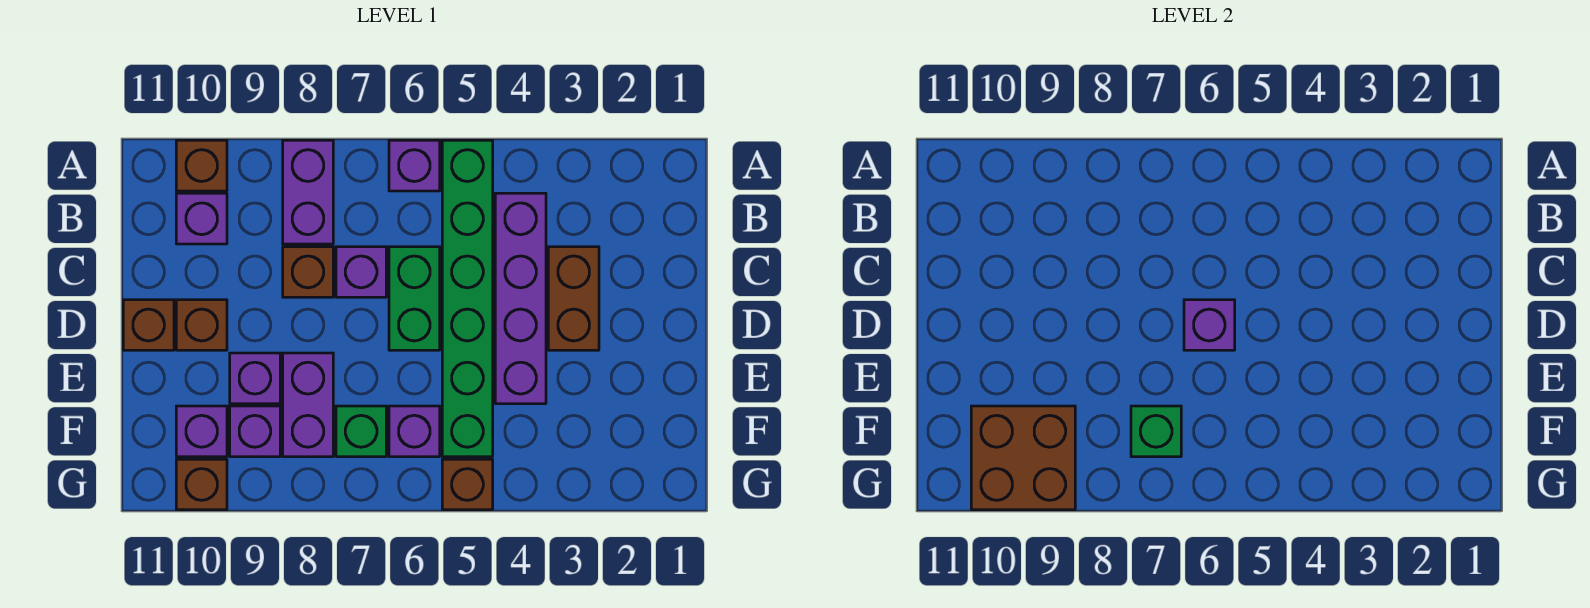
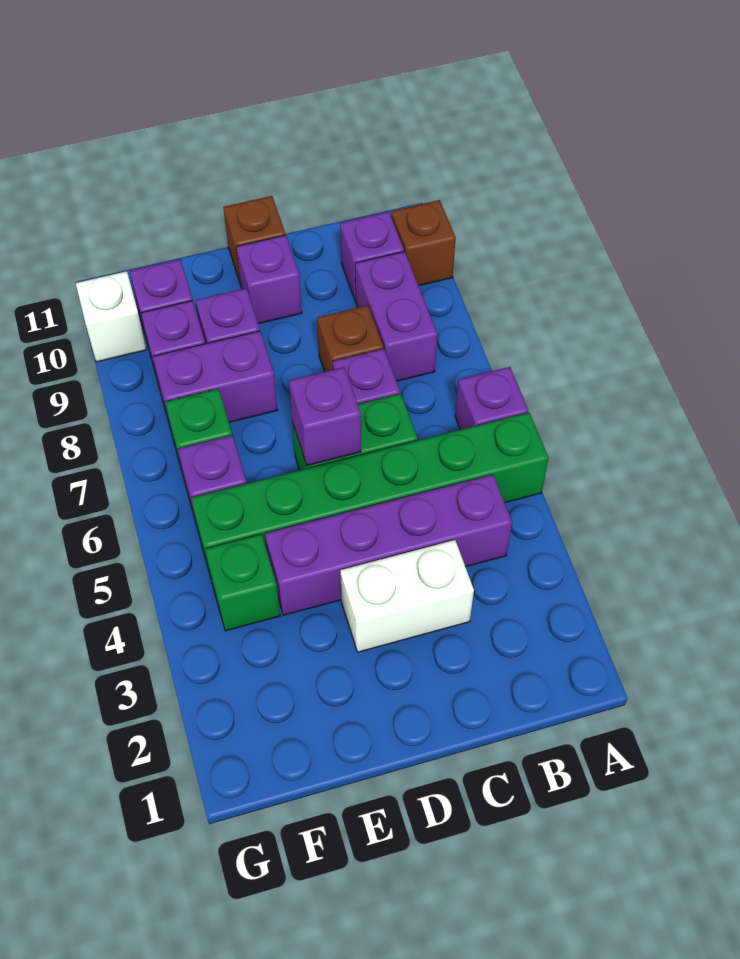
purple 1x2 brick [283,140,333,244] -> purple 1x2 brick turned to [355,251,437,381]
brown 1x2 brick [548,247,599,350] -> white 1x2 brick [340,540,474,652]
brown 1x1 brick [176,300,227,350] -> purple 1x1 brick [236,235,302,324]
green 1x1 brick [1131,406,1181,457] -> green 1x1 brick moved to [205,534,280,631]
brown 2x2 brick [971,406,1075,510] -> none
brown 1x1 brick [442,459,493,510] -> none
brown 1x1 brick [176,459,227,510] -> white 1x1 brick [76,271,146,362]

